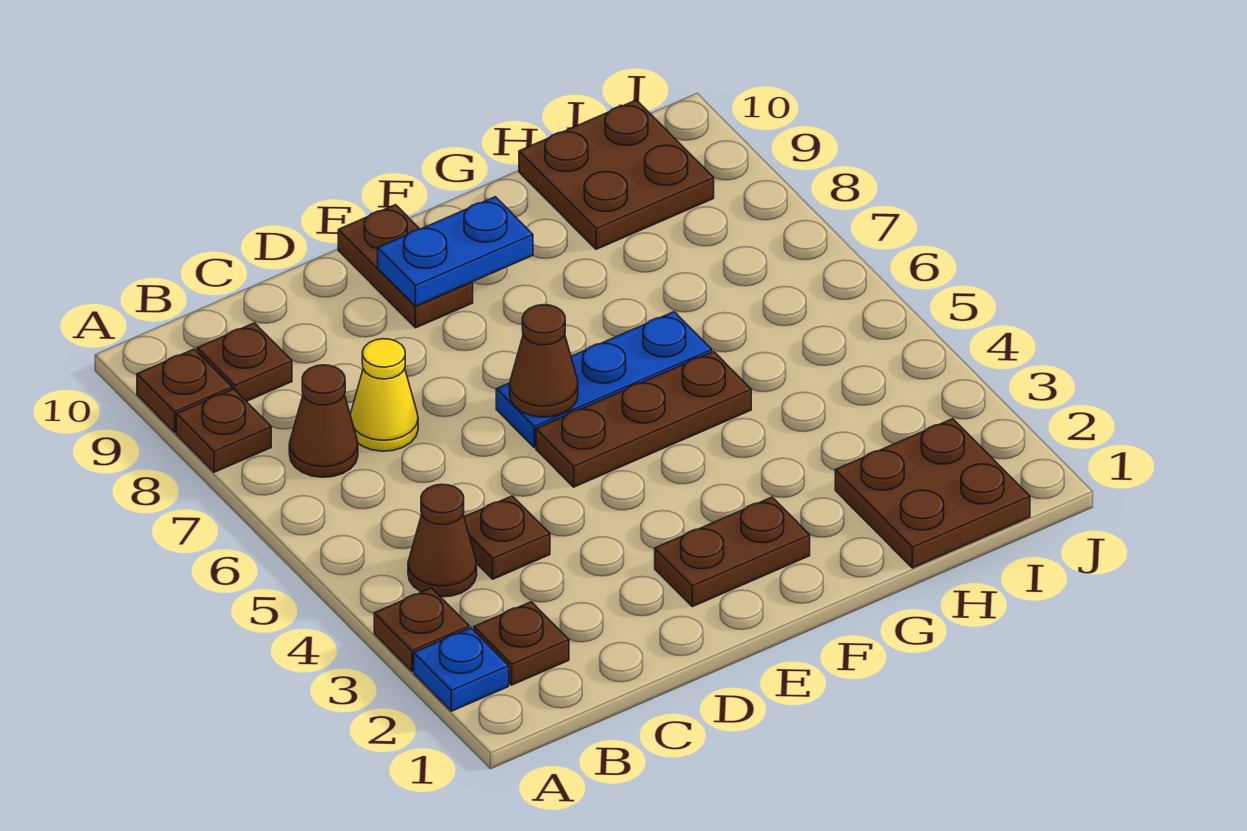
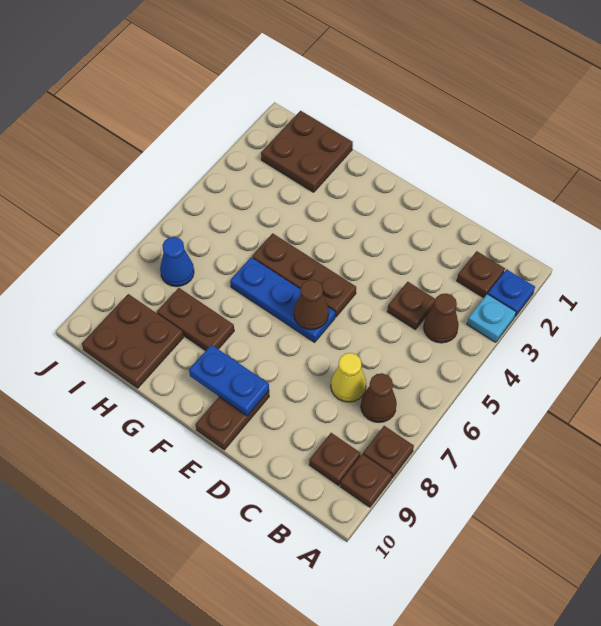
brown 1x1 plate [374,588,469,671] -> cyan 1x1 plate [467,294,516,342]
brown 1x2 plate [655,497,810,607] -> brown 1x2 plate moved to [157,288,234,351]
none -> blue 1x1 cone [160,237,194,287]

